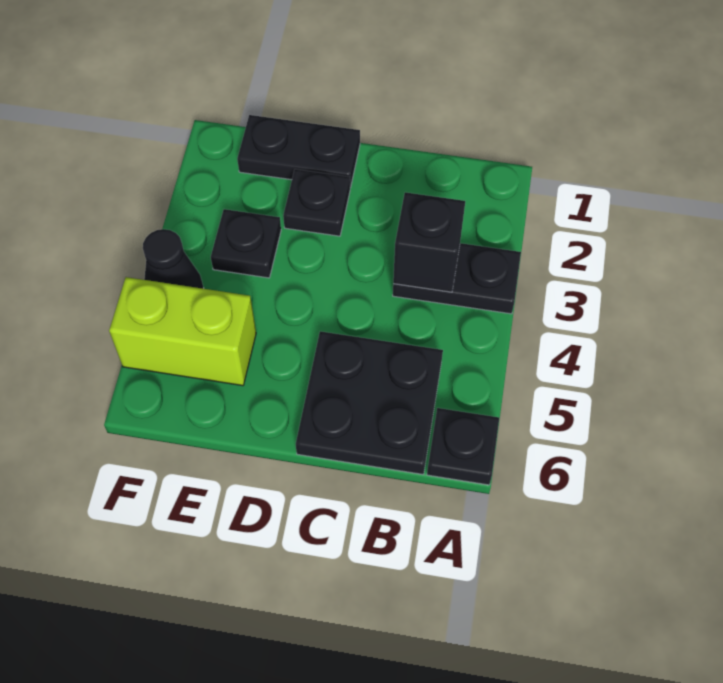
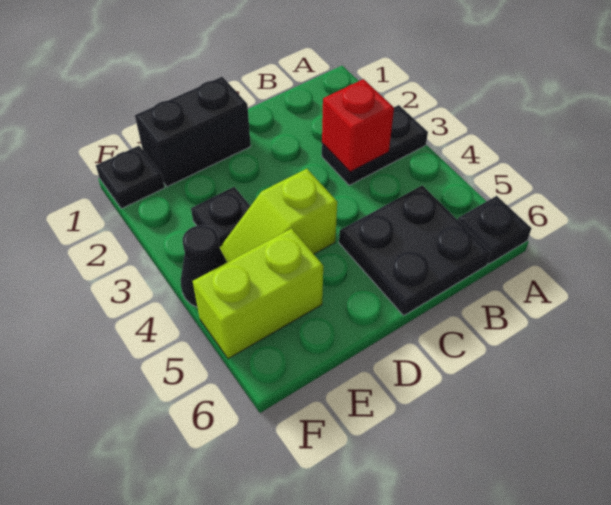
black 1x1 brick [393,192,465,292] -> red 1x1 brick [322,79,394,172]
black 1x2 plate [237,115,360,188] -> black 1x2 brick [135,77,251,187]
black 1x1 plate [283,169,350,236] -> black 1x1 plate moved to [96,146,165,209]
none -> lime 1x2 slope [220,169,337,262]

